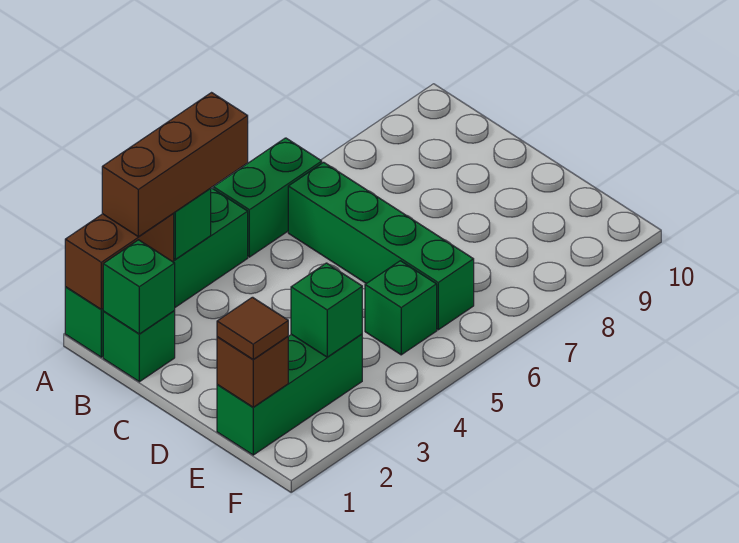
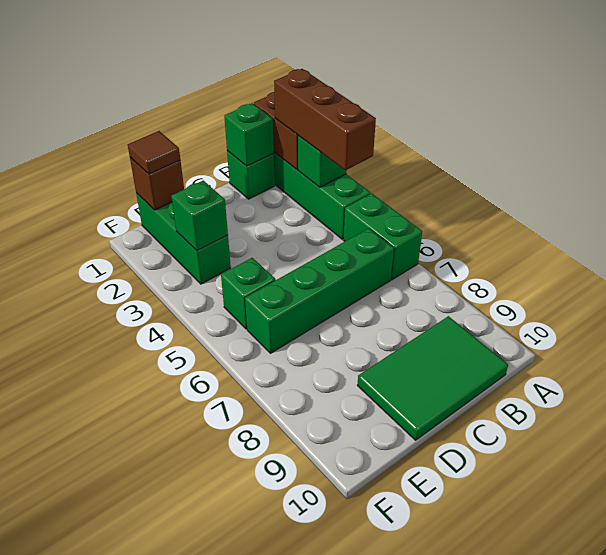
none -> green 2x3 tile [357,316,508,440]

